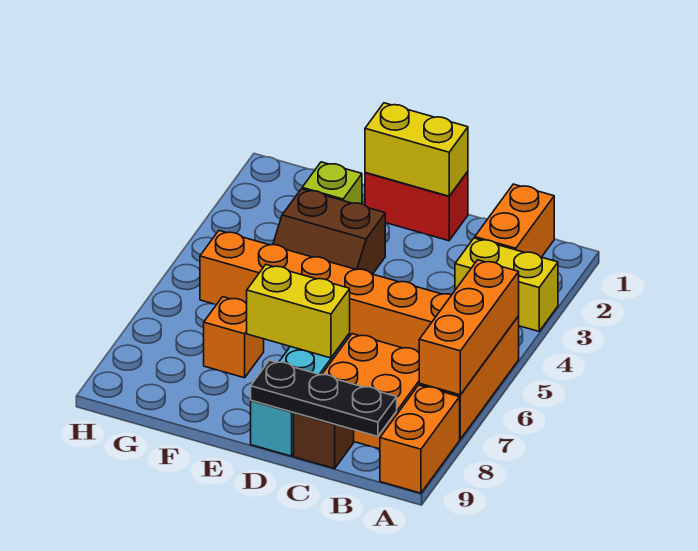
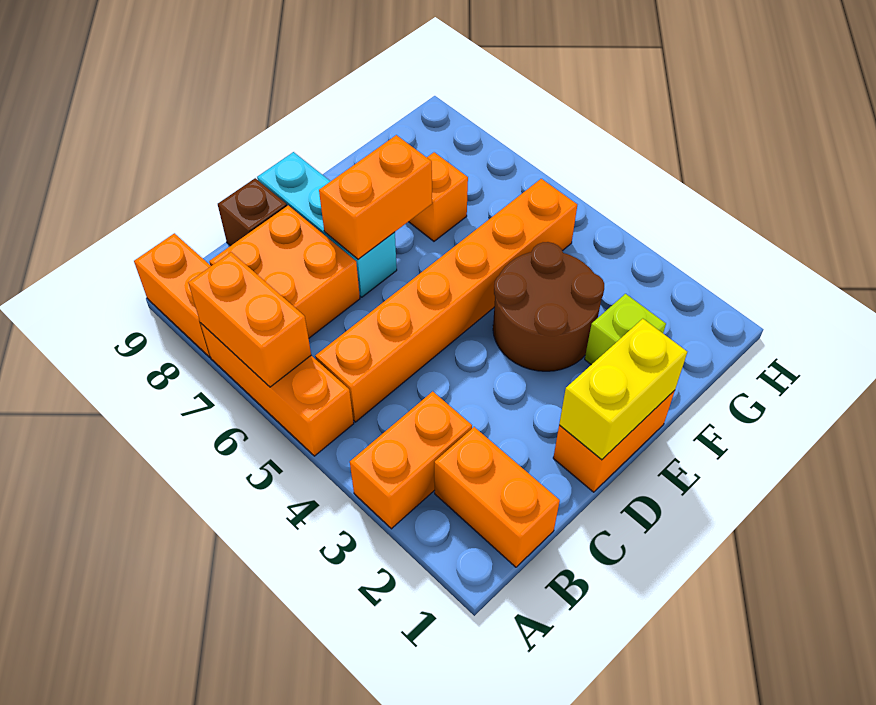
yellow 1x2 brick [455,238,558,331] -> orange 1x2 brick [350,392,472,529]
orange 1x3 brick [419,260,519,395] -> orange 1x2 brick [188,252,311,387]
black 1x3 plate [251,360,397,436] -> none
red 1x2 brick [365,172,468,241] -> orange 1x2 brick [553,390,675,492]
yellow 1x2 brick [247,265,350,358] -> orange 1x2 brick [319,135,432,259]
brown 2x2 slope [273,189,385,274] -> brown 2x2 round brick [493,242,604,371]

